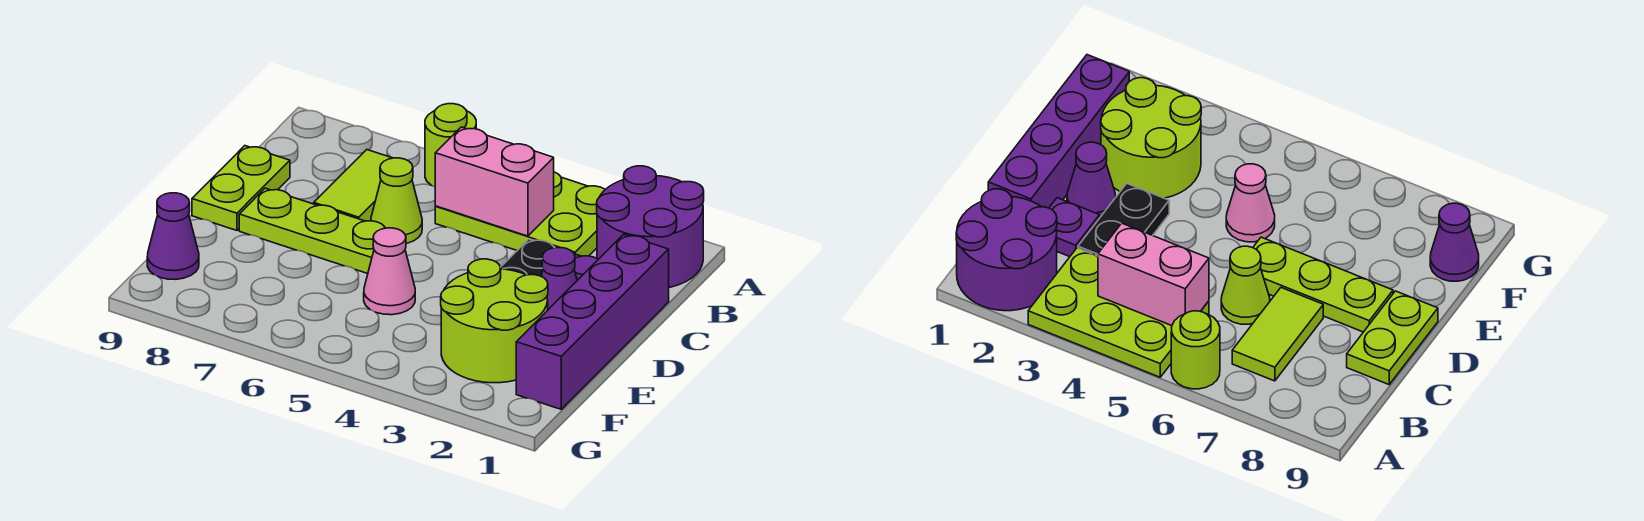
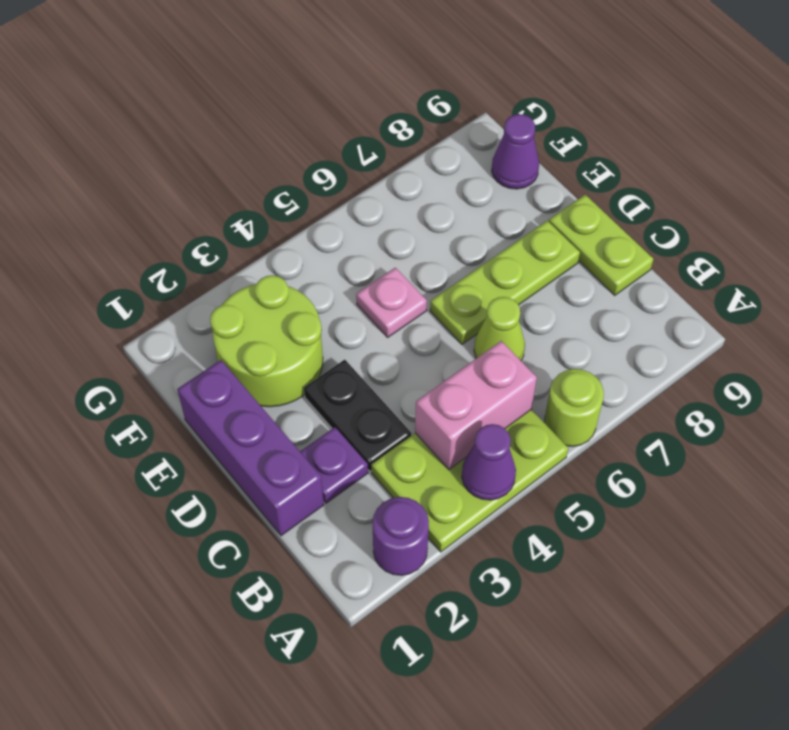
purple 2x2 round brick [597,166,704,287] -> purple 1x1 round brick [373,497,429,575]
lime 1x2 tile [314,150,392,221] -> none
purple 1x4 brick [516,234,669,409] -> purple 1x3 brick [177,360,324,536]
purple 1x1 cone [541,248,577,310] -> purple 1x1 cone moved to [462,424,516,500]
pink 1x1 cone [364,228,415,315] -> pink 1x1 plate [356,268,427,337]

